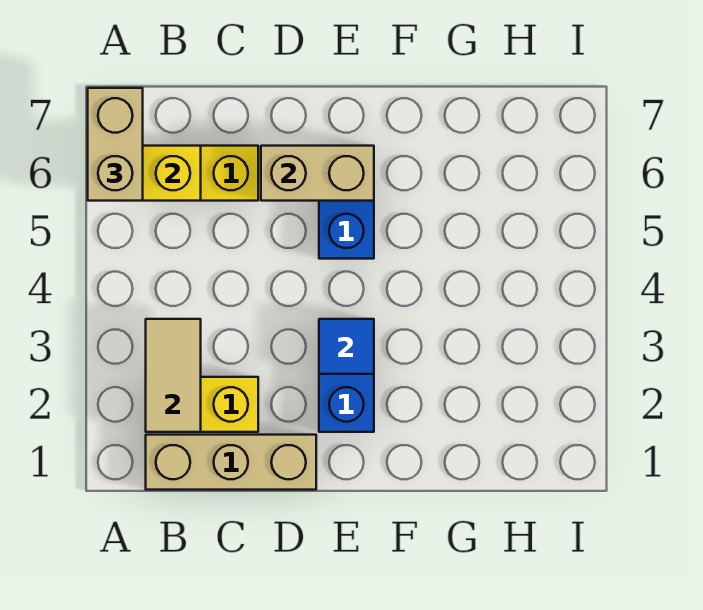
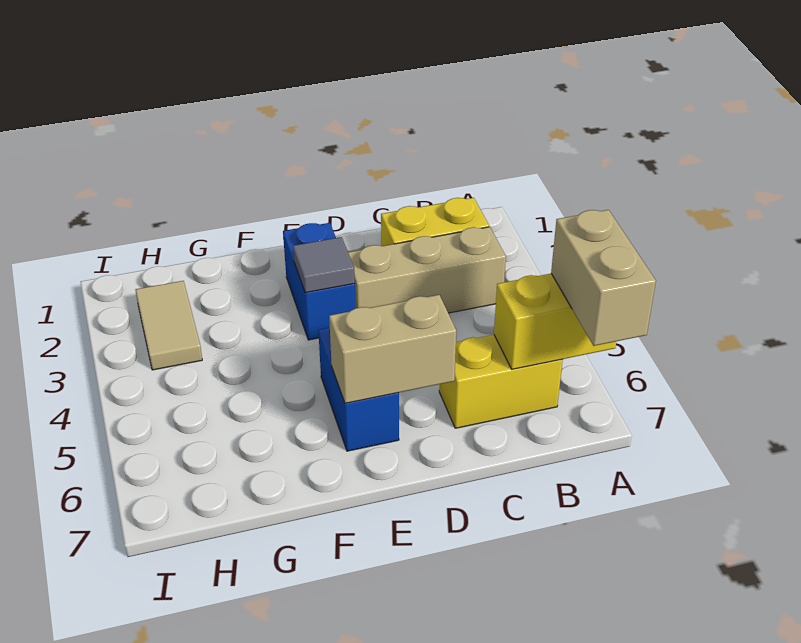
tan 1x3 brick [146,435,316,490] -> tan 1x3 brick moved to [348,227,506,313]
tan 1x2 tile [146,319,201,432] -> tan 1x2 tile moved to [136,281,202,370]
blue 1x1 tile [319,319,374,374] -> grey 1x1 tile [293,237,355,293]

